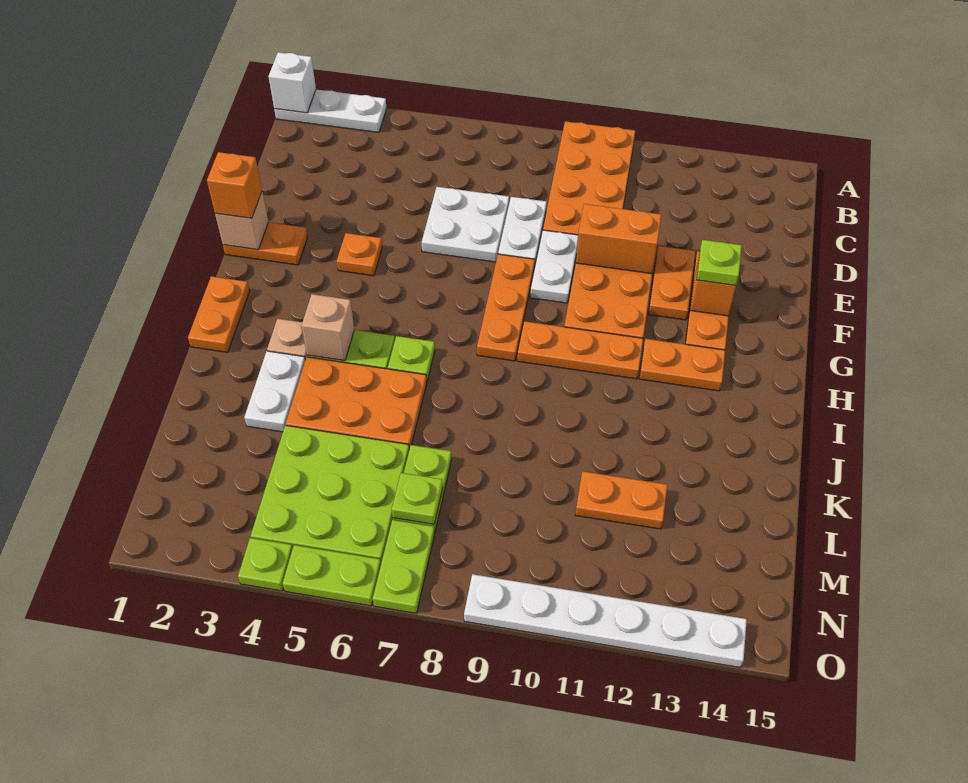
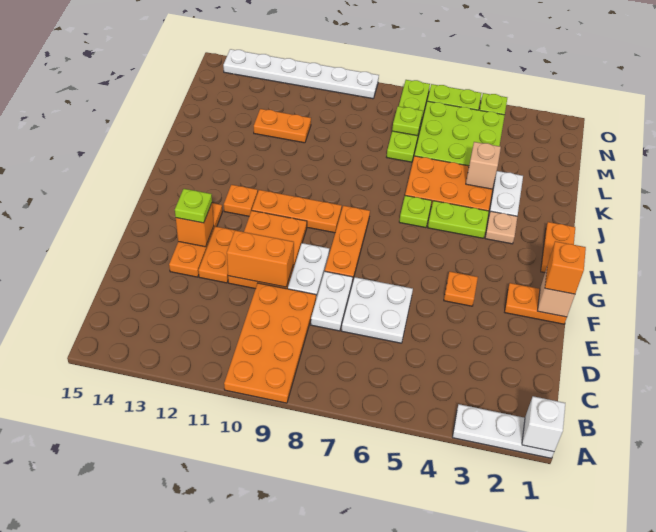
orange 1x2 plate [639,339,725,391] -> orange 1x1 plate [224,185,258,216]
tan 1x1 brick [302,294,354,361] -> tan 1x1 brick moved to [466,142,501,189]

